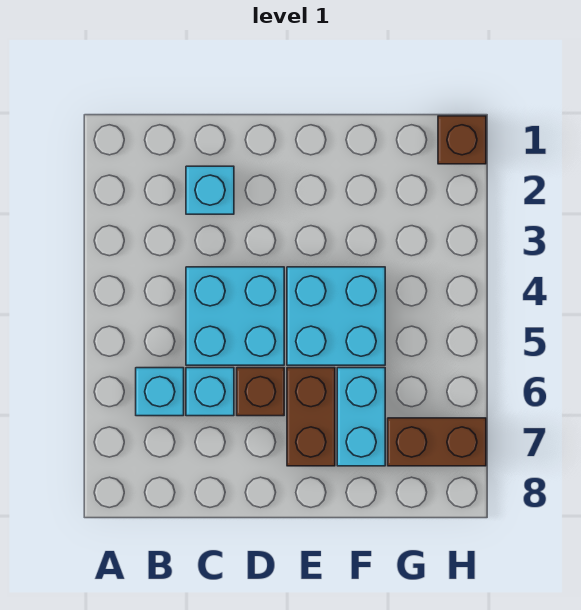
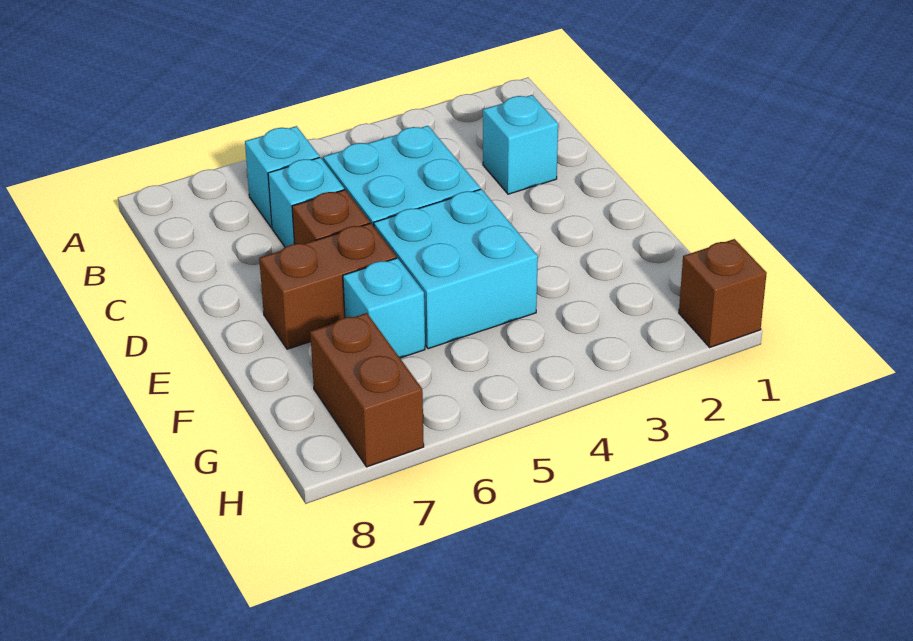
cyan 1x2 brick [337,368,385,466] -> cyan 1x1 brick [343,258,425,358]

